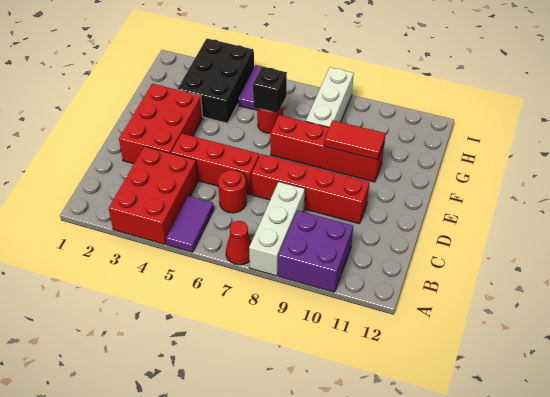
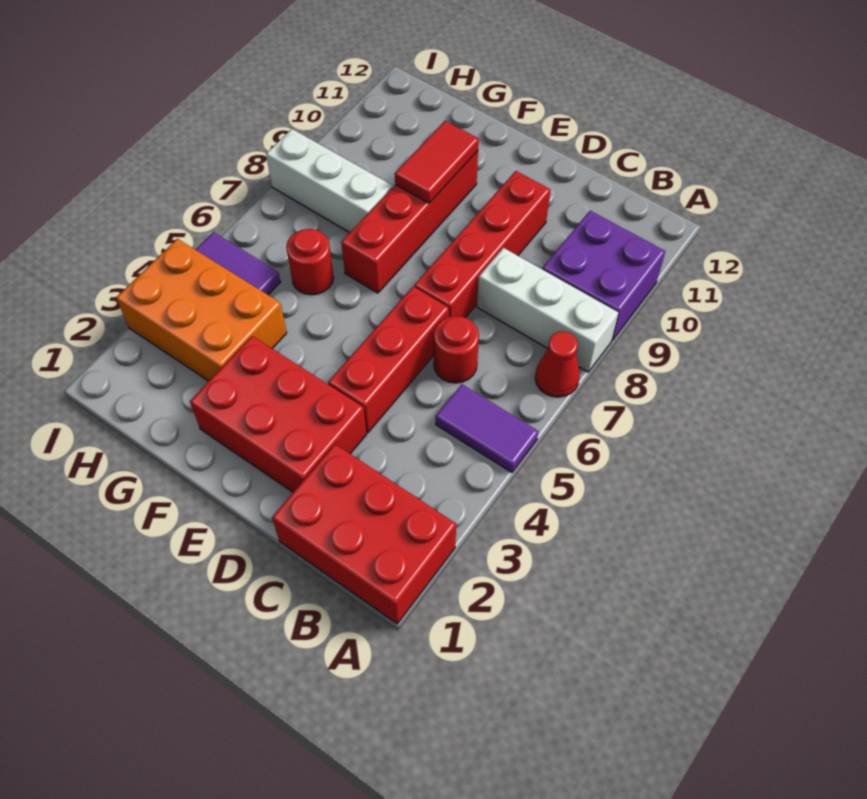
red 2x3 brick [109,146,198,244] -> red 2x3 brick moved to [272,444,456,624]
black 2x3 brick [177,39,254,123] -> orange 2x3 brick [116,239,287,381]
black 1x1 brick [253,66,287,113] -> none

